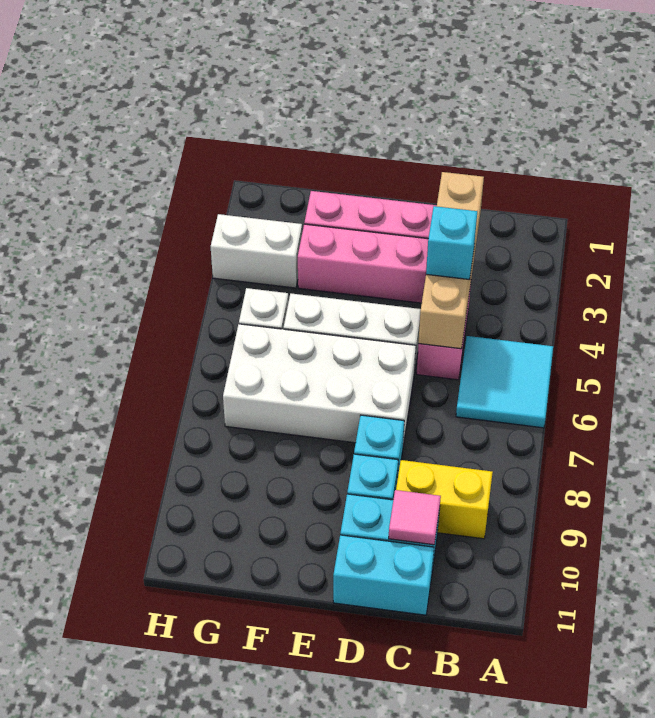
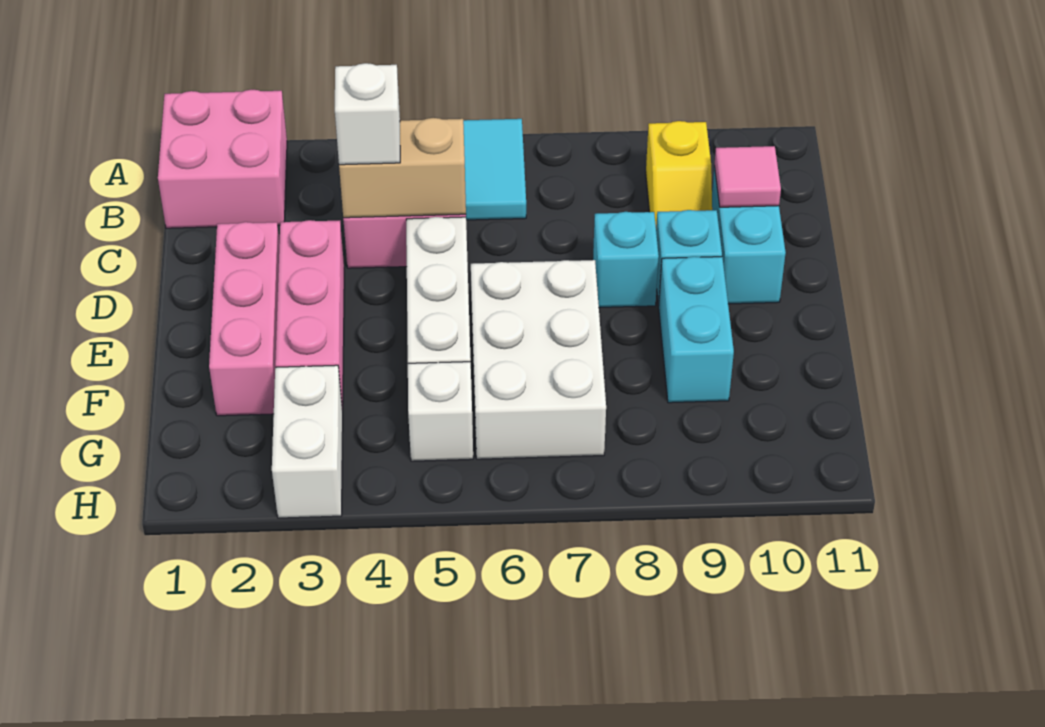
none -> pink 2x2 brick [158,90,287,228]
yellow 1x2 brick [396,460,493,539] -> yellow 1x2 slope [646,121,712,225]
tan 1x4 brick [418,172,484,349] -> tan 1x2 brick [339,118,466,218]
cyan 1x1 brick [426,206,477,280] -> white 1x1 brick [335,63,400,165]
cyan 1x2 brick [333,535,434,615] -> cyan 1x2 brick moved to [659,257,734,403]
white 2x4 brick [223,324,416,446] -> white 2x3 brick [471,260,606,459]

